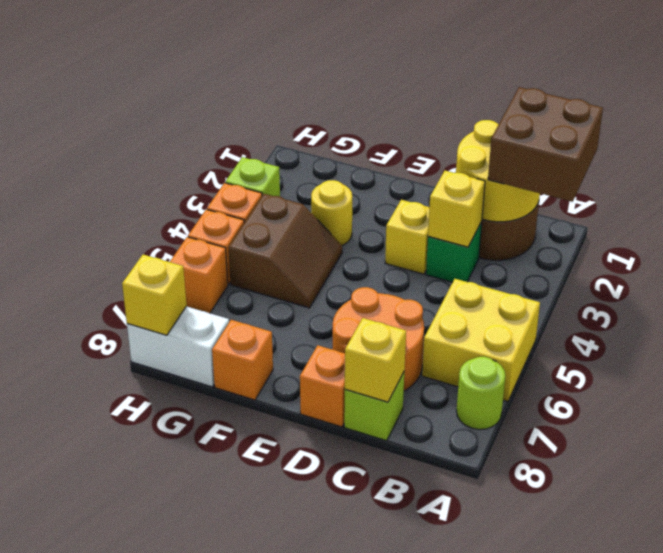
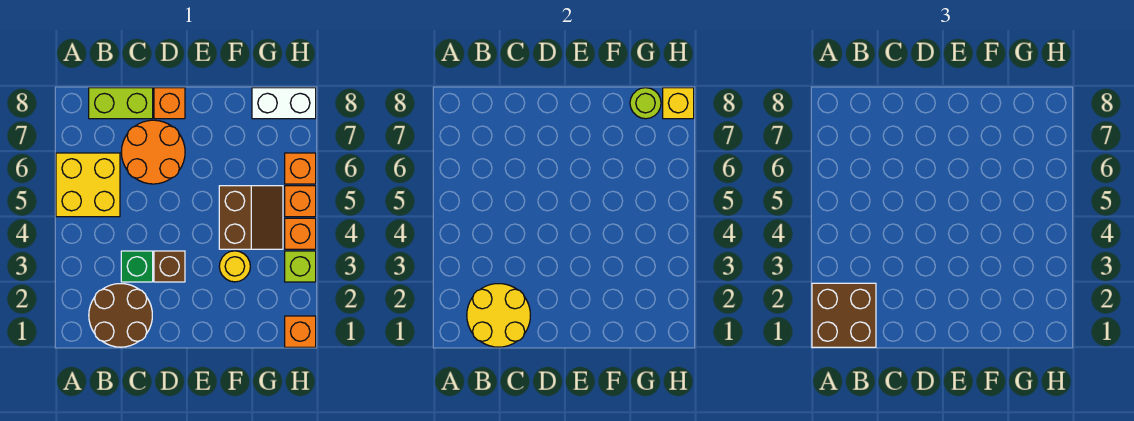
lime 1x1 round brick [457,357,505,429] -> lime 1x1 round brick moved to [630,88,661,119]
yellow 1x1 brick [428,171,485,247] -> none
lime 1x1 brick [344,373,404,441] -> lime 1x2 brick [89,88,153,119]
yellow 1x1 brick [345,318,406,402] -> none
yellow 1x1 brick [385,200,429,274] -> brown 1x1 brick [154,251,185,282]
brown 2x2 slope [228,194,342,308] -> brown 2x2 slope turned to [219,186,283,249]
orange 1x1 brick [212,320,273,400] -> orange 1x1 brick moved to [285,316,316,347]

